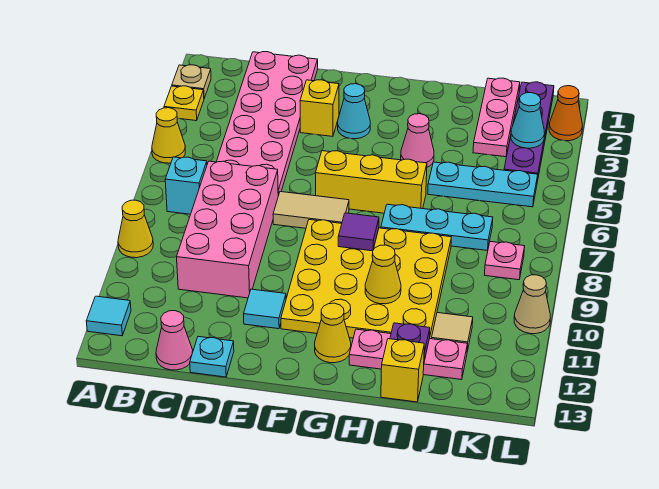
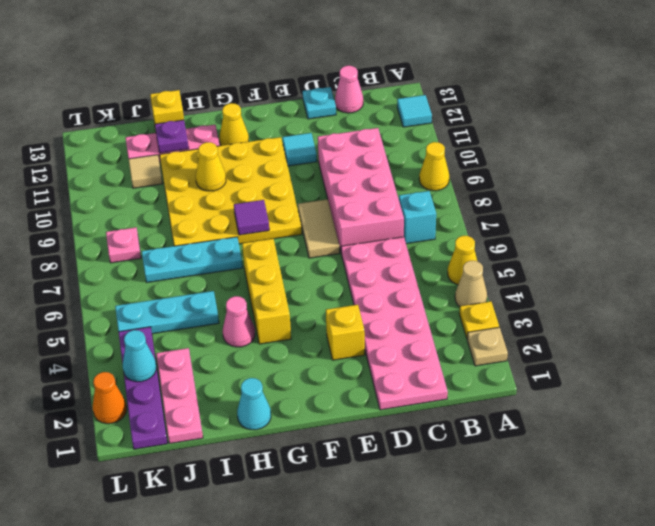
tan 1x2 tile [273,192,349,228] -> tan 1x2 tile turned to [298,199,340,258]
cyan 1x1 cone [338,84,370,139] -> cyan 1x1 cone moved to [237,378,271,430]
yellow 1x3 brick [315,151,427,213] -> yellow 1x3 brick turned to [242,239,291,344]
tan 1x1 cone [514,275,550,334] -> tan 1x1 cone moved to [455,261,487,307]

